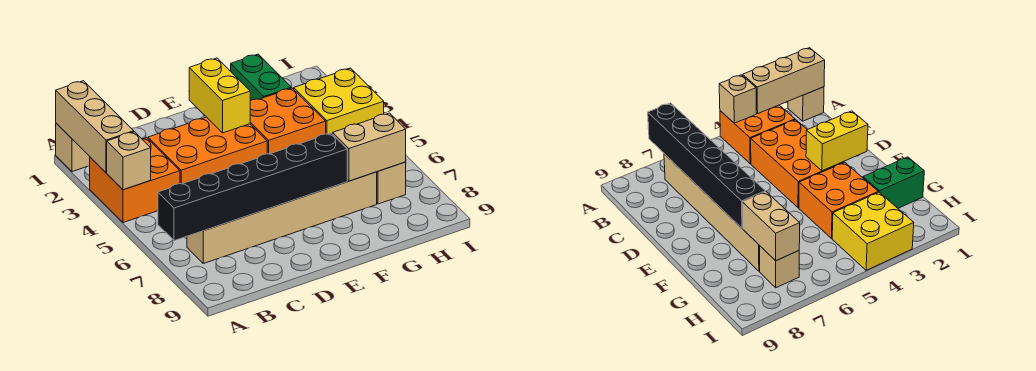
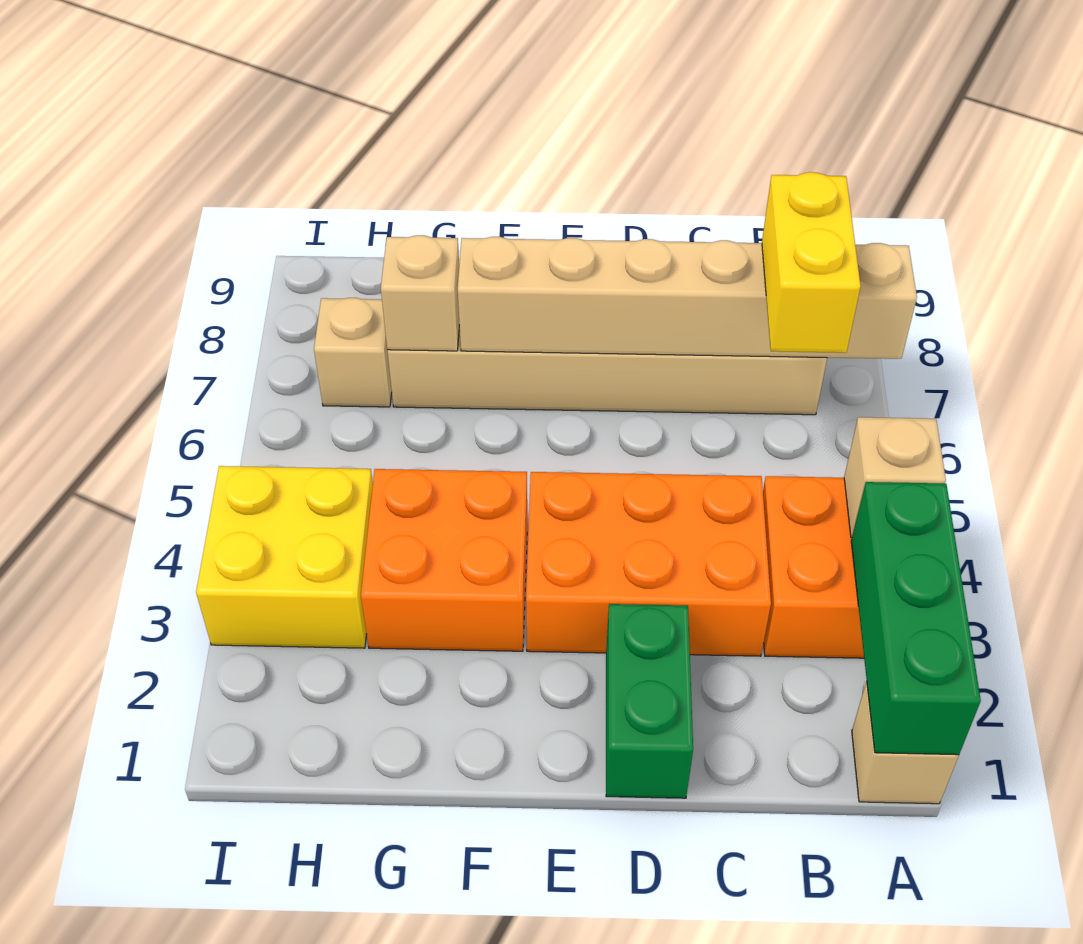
tan 1x3 brick [56,81,134,173] -> green 1x3 brick [851,482,981,755]
black 1x6 brick [158,133,347,241] -> tan 1x6 brick [458,237,917,359]
yellow 1x2 brick [189,58,250,133] -> yellow 1x2 brick moved to [762,172,861,353]
green 1x2 brick [231,54,291,101] -> green 1x2 brick moved to [606,604,693,798]
tan 1x2 brick [333,113,406,181] -> tan 1x1 brick [381,235,459,351]

